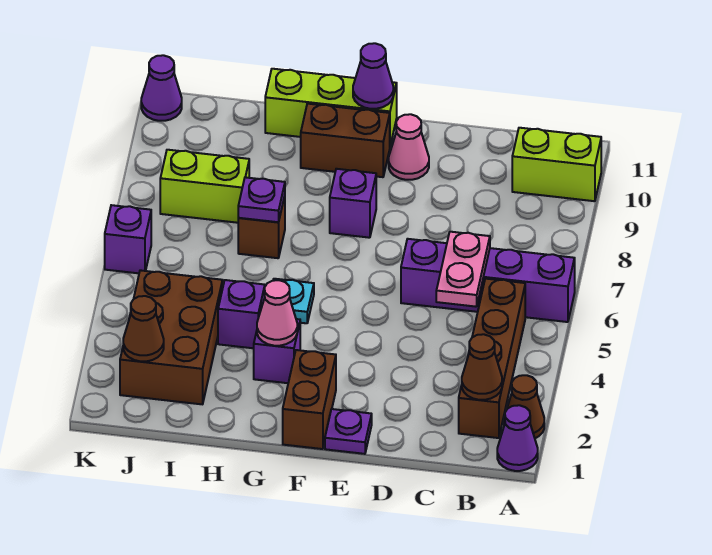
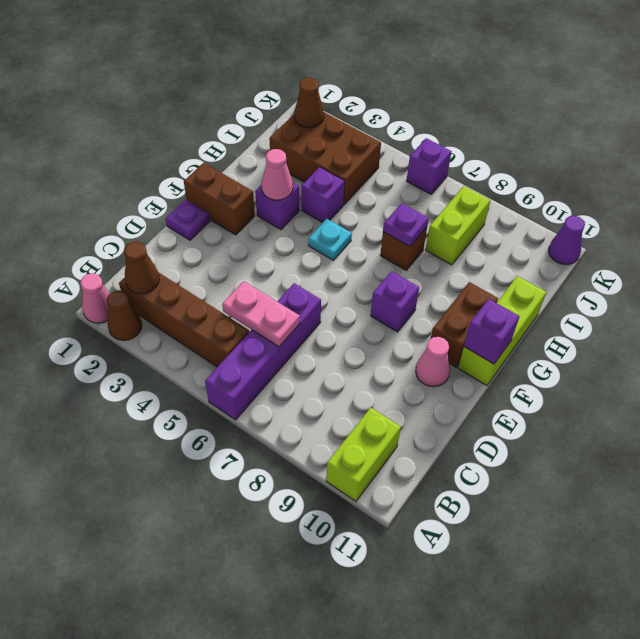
purple 1x1 cone [497,405,538,471] -> pink 1x1 cone [80,273,110,323]
purple 1x1 cone [353,43,393,109] -> purple 1x1 brick [464,299,520,364]

